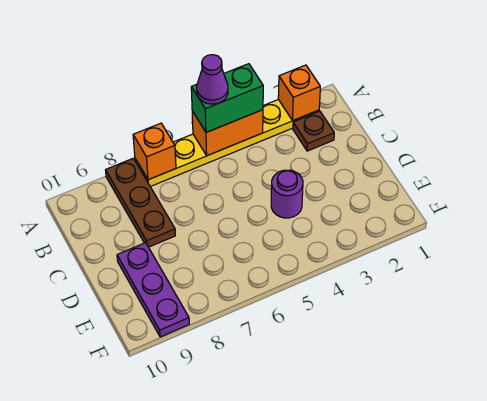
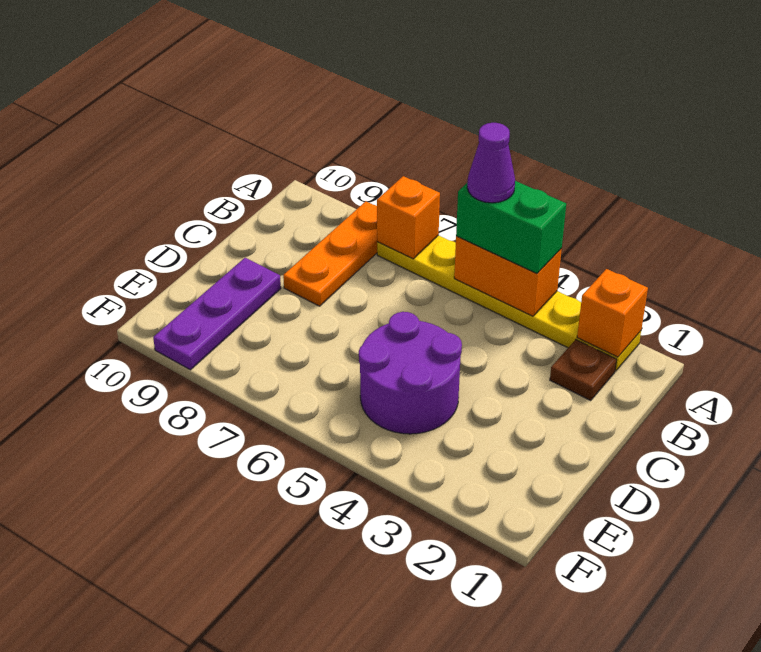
brown 1x3 plate [106,158,175,247] -> orange 1x3 plate [283,201,377,306]
purple 1x1 round brick [271,170,303,218] -> purple 2x2 round brick [359,312,462,434]

